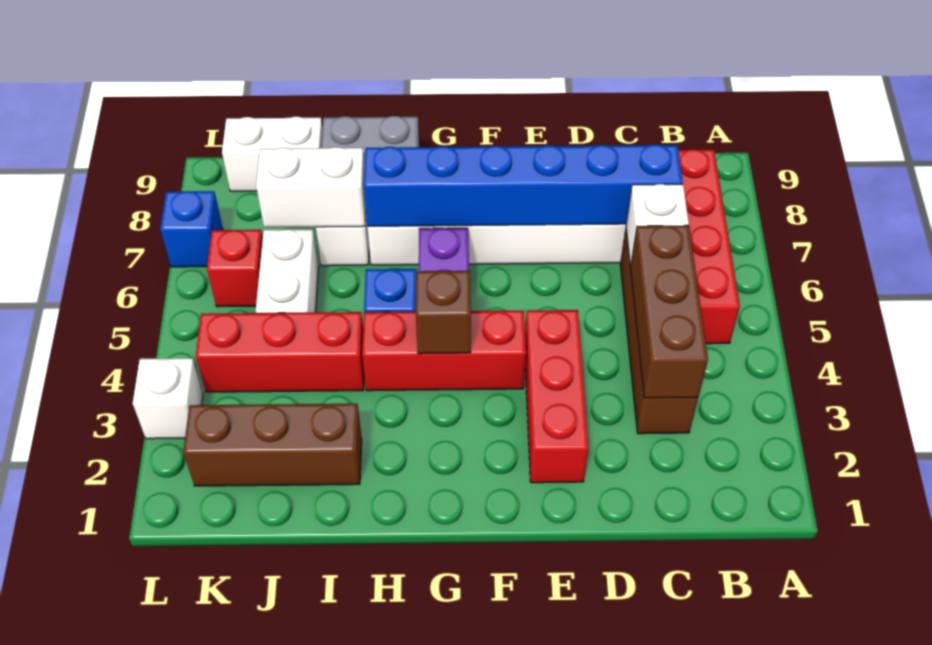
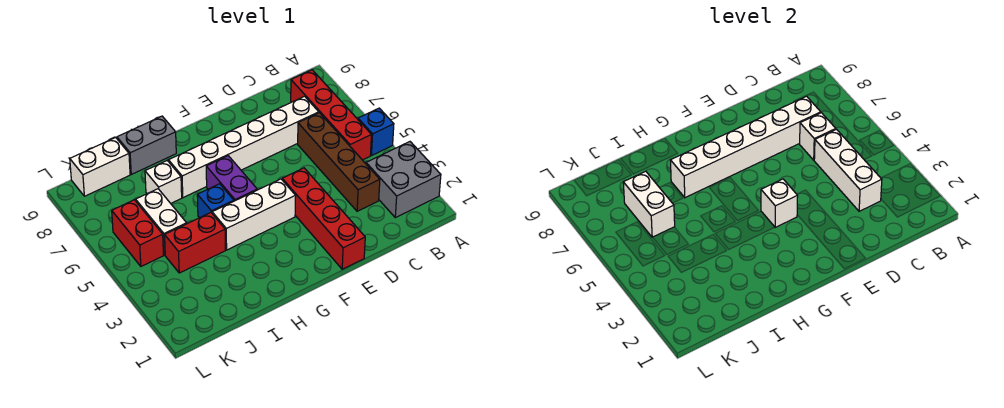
none -> grey 2x2 brick [366,142,441,218]
brown 1x3 brick [630,225,708,398] -> white 1x3 brick [814,129,882,211]
blue 1x6 brick [364,144,683,226] -> white 1x6 brick [670,96,821,198]
red 1x3 brick [525,310,589,483] -> red 1x4 brick [282,168,365,269]
red 1x3 brick [362,310,526,391] -> white 1x3 brick [212,179,296,250]
brown 1x1 brick [416,271,471,354] -> none
brown 1x3 brick [183,404,362,486] -> none
red 1x3 brick [196,312,364,392] -> red 1x2 brick [165,213,225,273]
white 1x2 brick [256,147,366,227] -> white 1x2 brick turned to [623,171,675,237]
red 1x1 brick [207,230,263,307] -> red 1x2 brick [112,200,164,266]
white 1x1 brick [133,358,203,439] -> white 1x1 brick moved to [761,179,798,227]
blue 1x1 brick [160,191,223,267] -> blue 1x1 brick moved to [358,108,394,155]

